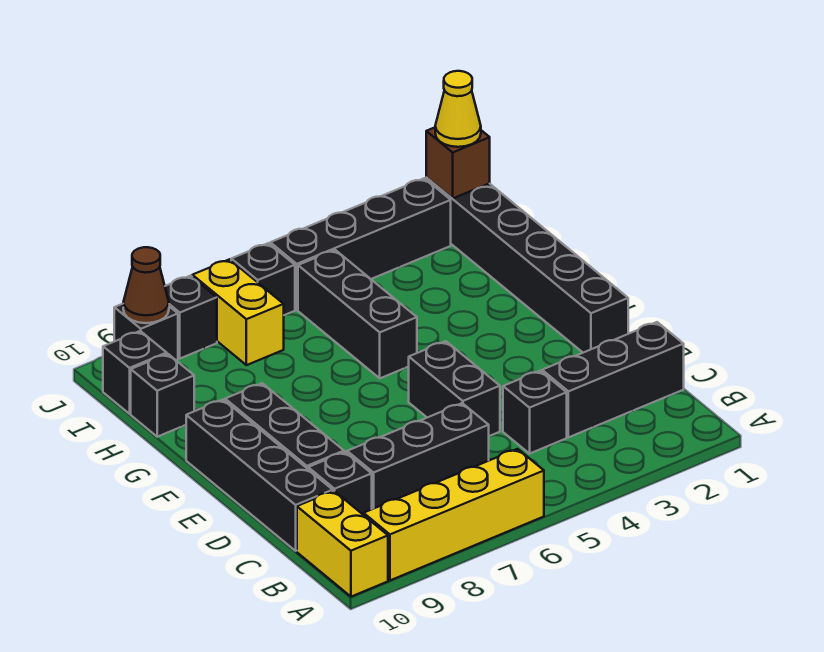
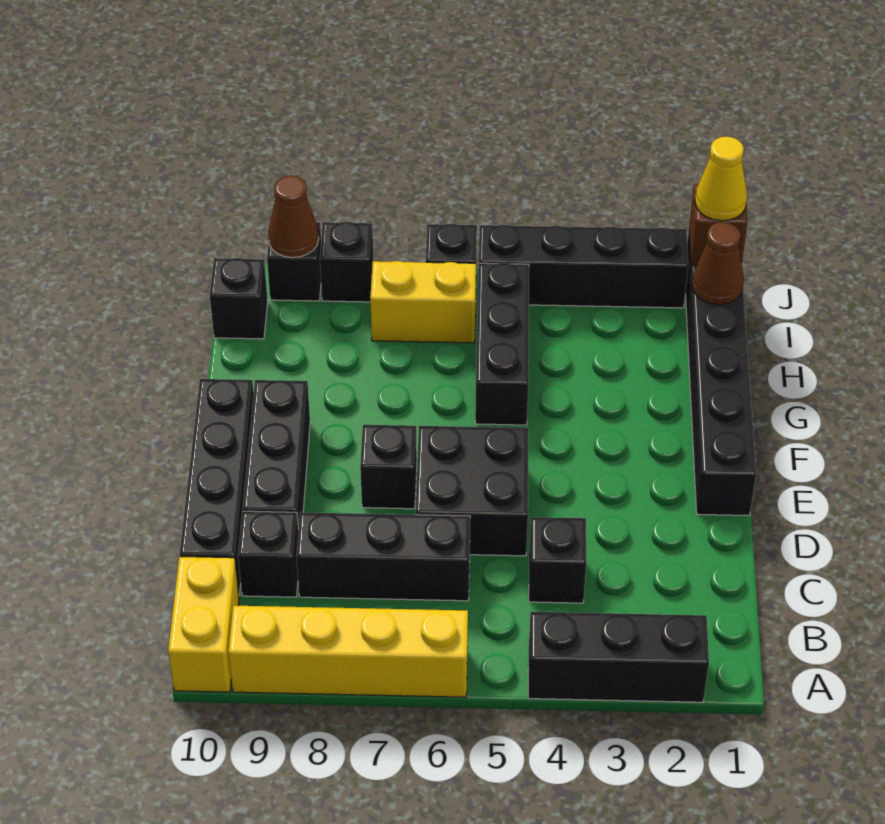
black 1x3 brick [542,322,684,437] -> black 1x3 brick moved to [528,612,709,702]
black 1x2 brick [409,341,500,436] -> black 2x2 brick [415,426,528,556]
black 1x1 brick [131,354,194,437] -> black 1x1 brick moved to [360,425,417,509]
none -> brown 1x1 cone [692,222,744,305]
yellow 1x2 brick [192,259,284,365] -> yellow 1x2 brick turned to [370,261,476,343]

